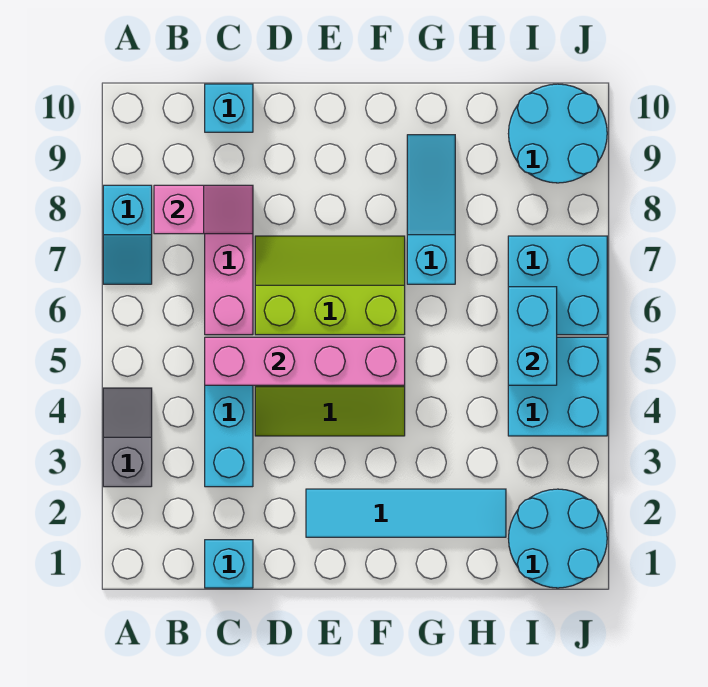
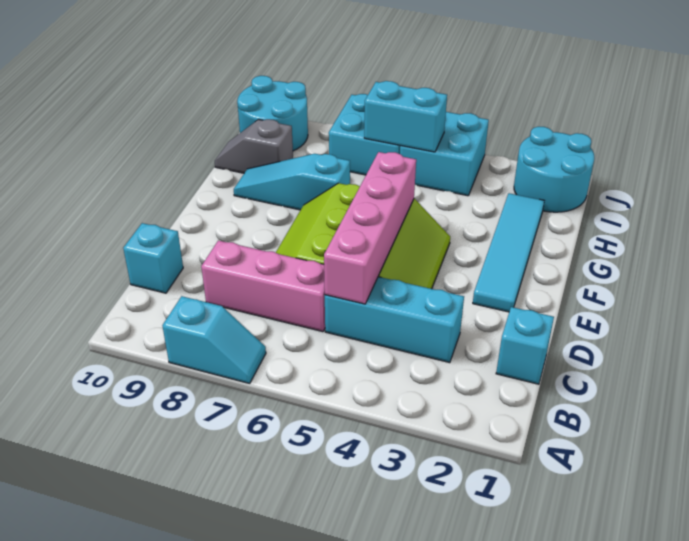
grey 1x2 slope [103,388,152,487] -> grey 1x2 slope moved to [215,119,293,173]
pink 1x2 slope [154,185,253,234] -> none

